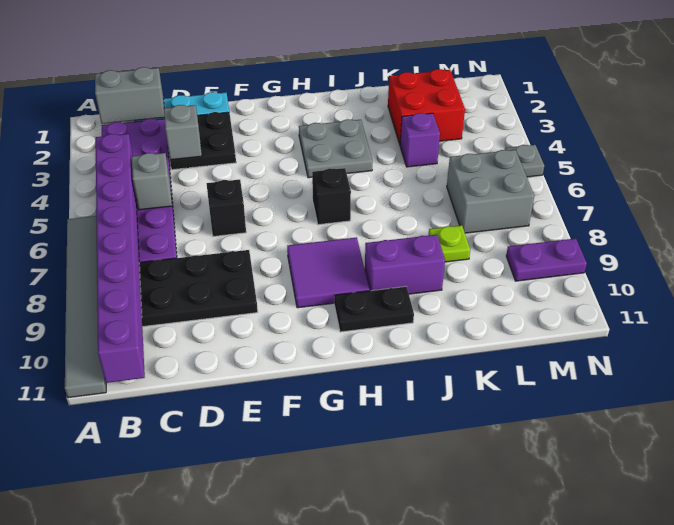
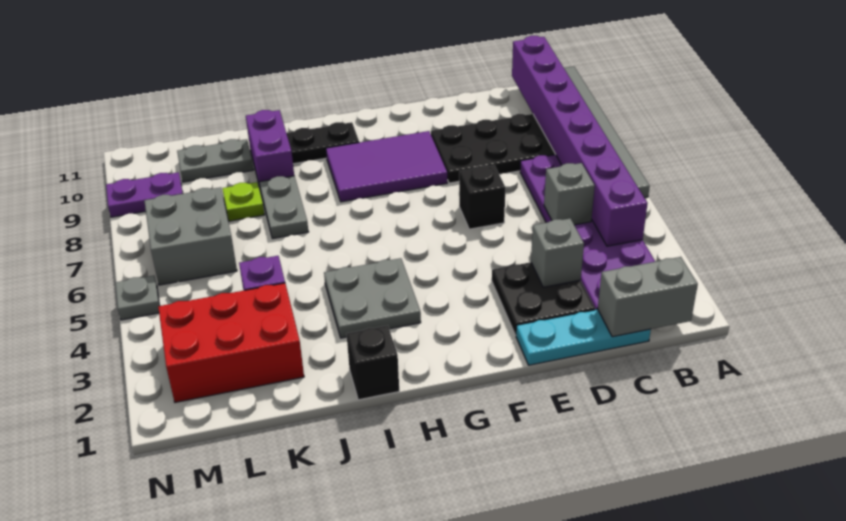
purple 2x2 tile [287,237,369,308] -> purple 2x3 tile [326,131,447,202]
black 1x1 brick [312,168,351,225] -> black 1x1 brick moved to [347,325,399,400]
purple 1x2 brick [365,235,445,294] -> purple 1x2 brick turned to [246,110,294,187]
none -> grey 1x2 plate [259,176,308,239]
red 2x2 brick [388,69,465,144] -> red 2x3 brick [158,283,304,402]
none -> grey 1x2 plate [177,139,253,182]

